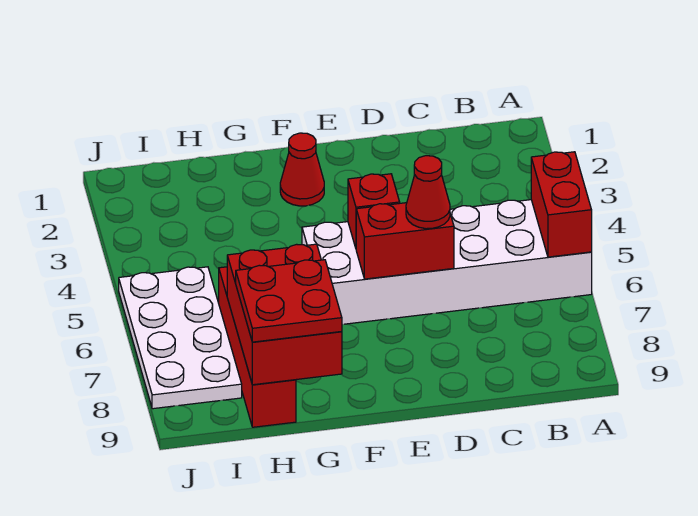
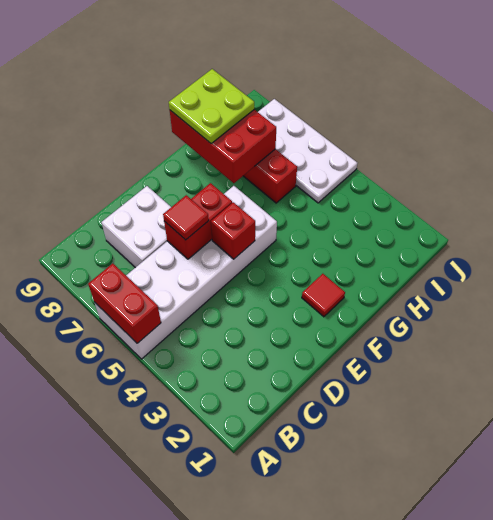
none -> white 2x2 brick [102,186,171,268]
red 1x1 cone [406,156,450,229] -> red 1x1 tile [163,195,209,240]
red 1x1 cone [280,133,324,206] -> red 1x1 tile [302,274,345,317]
red 2x2 plate [236,260,342,342] -> lime 2x2 plate [169,69,254,143]

